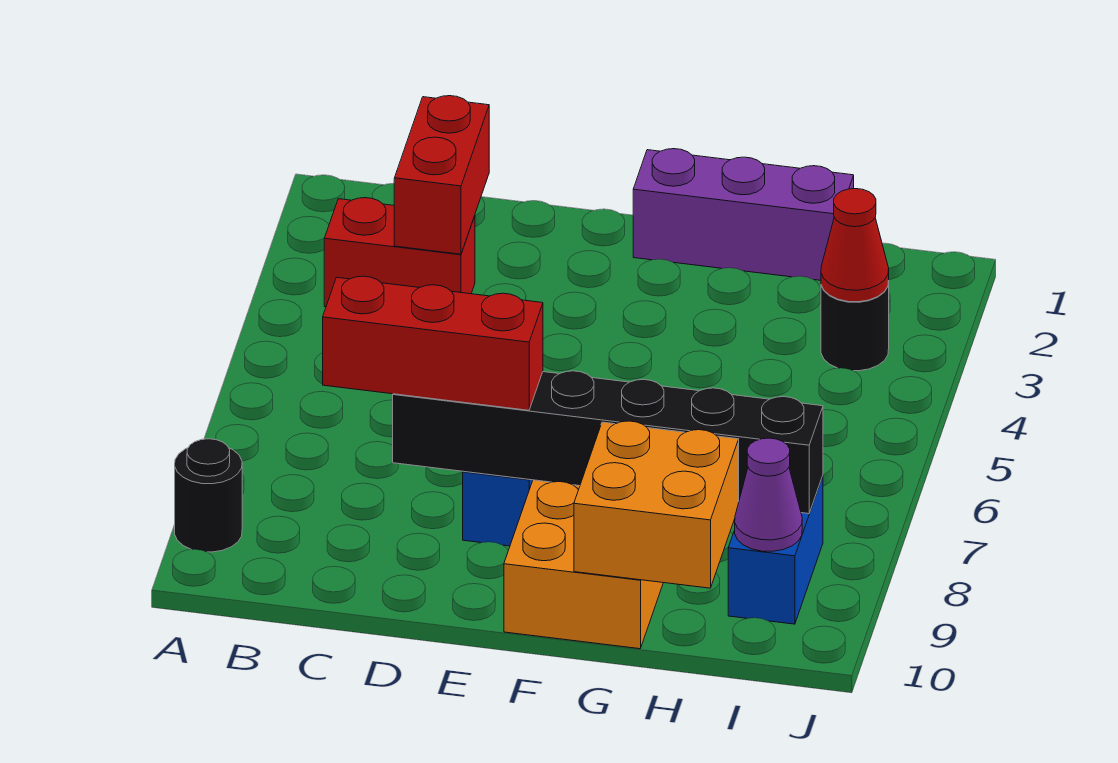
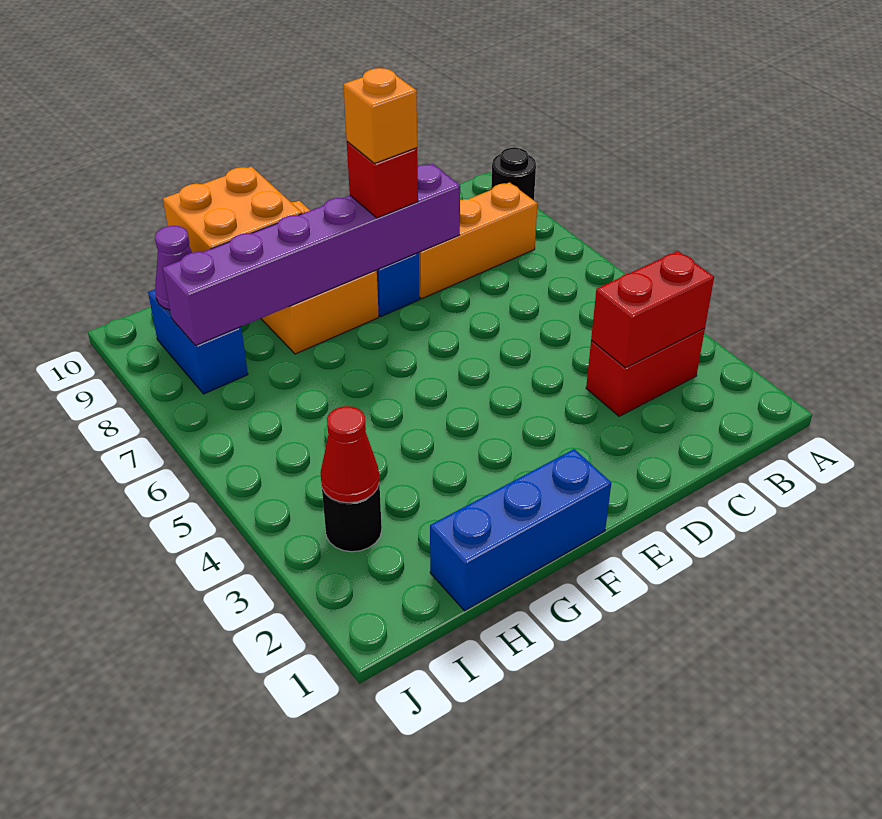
none -> orange 1x3 brick [419,182,537,299]
red 1x2 brick [394,96,489,254] -> red 1x2 brick turned to [591,251,714,368]
red 1x3 brick [323,276,543,410] -> red 1x1 brick [347,142,418,218]
black 1x6 brick [393,371,823,514] -> purple 1x6 brick [163,164,460,345]
none -> orange 1x1 brick [343,68,417,163]
purple 1x3 brick [633,149,854,280] -> blue 1x3 brick [430,449,611,611]

